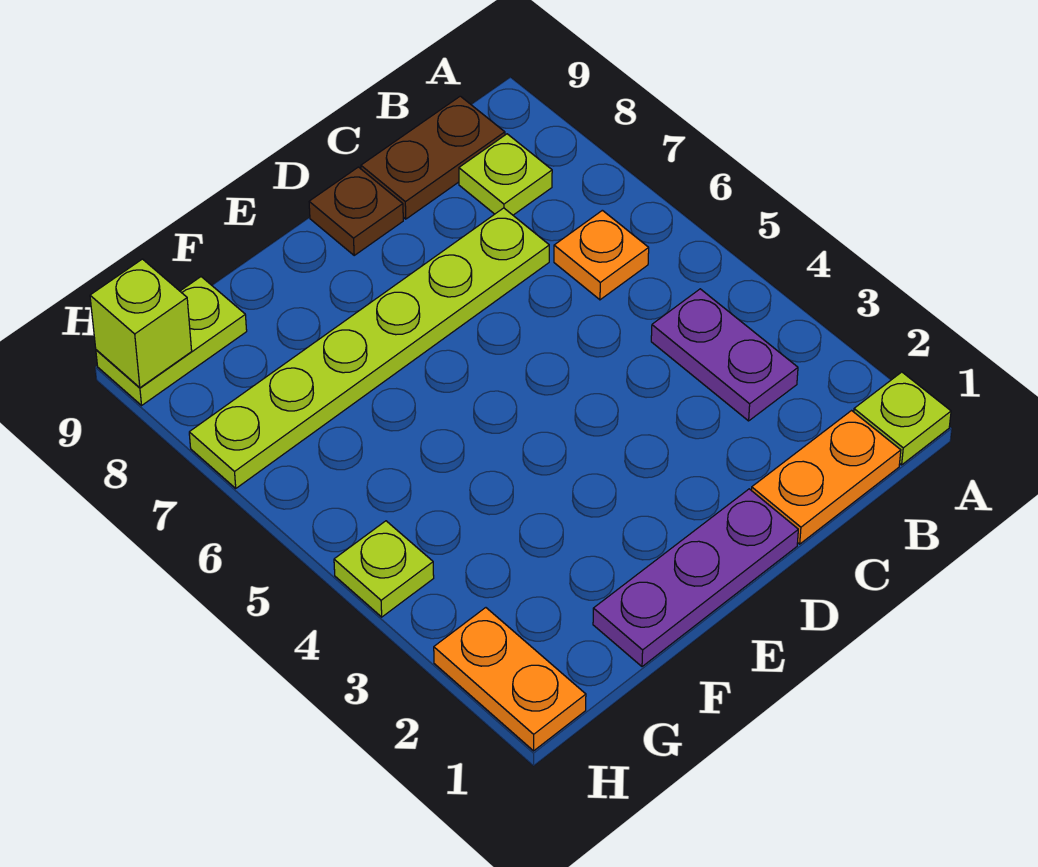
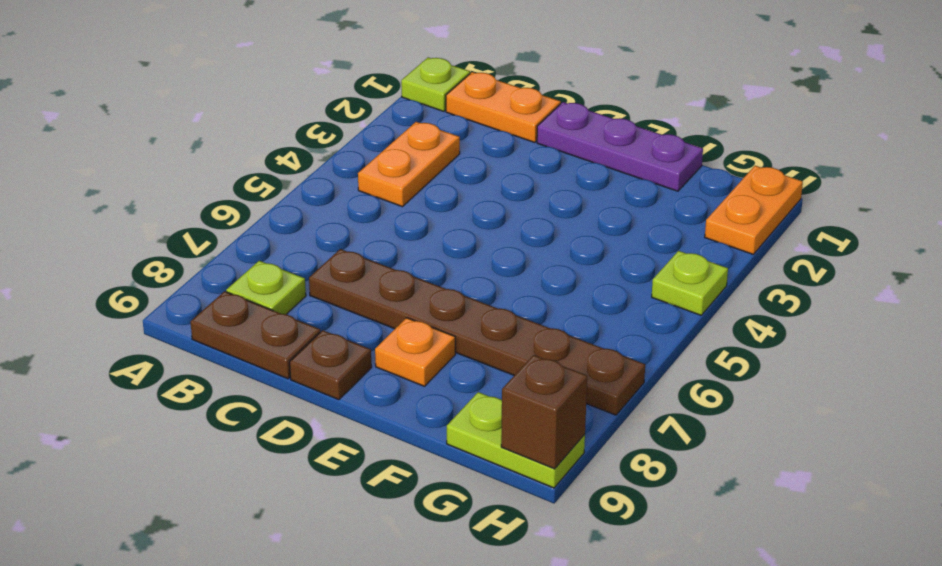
purple 1x2 plate [651,289,798,421] -> orange 1x2 plate [358,122,460,207]
orange 1x1 plate [554,210,649,300] -> orange 1x1 plate moved to [375,318,455,386]
lime 1x6 plate [189,208,549,488] -> brown 1x6 plate [309,249,645,415]
lime 1x1 brick [90,259,192,388] -> brown 1x1 brick [501,355,587,469]

